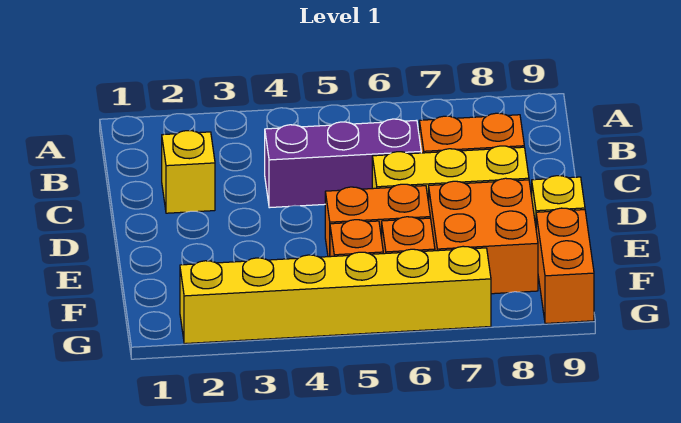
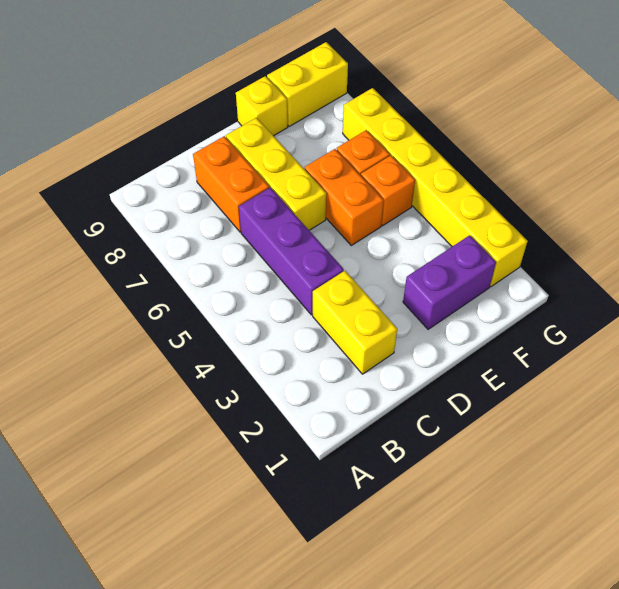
yellow 1x1 brick [162,131,215,213] -> yellow 1x2 brick [313,271,397,374]
none -> purple 1x2 brick [403,235,496,329]
orange 2x2 brick [429,178,538,294] -> none
orange 1x2 brick [536,208,594,323] -> yellow 1x2 brick [267,42,348,127]

